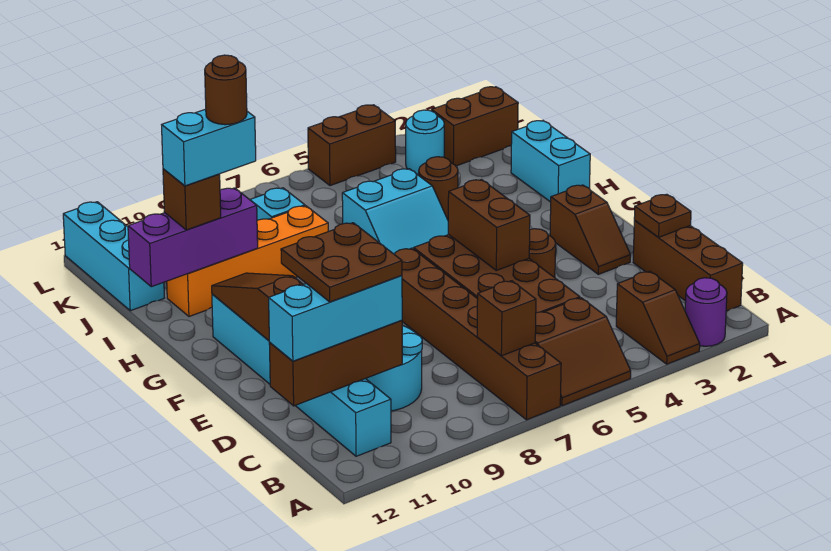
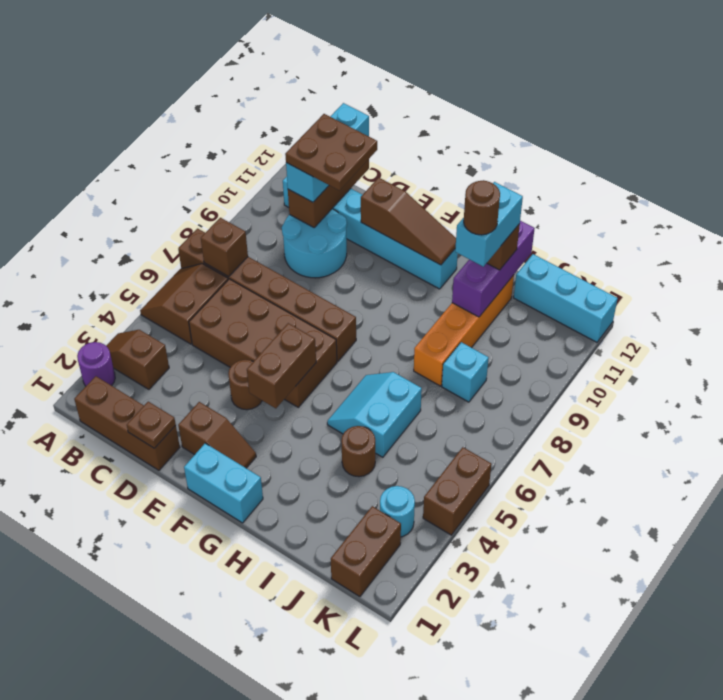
brown 1x2 slope [550,185,631,274] -> brown 1x2 slope turned to [178,402,256,468]
brown 1x2 brick [448,180,530,270] -> brown 1x2 brick turned to [247,323,316,408]
cyan 1x2 brick [511,121,590,202] -> cyan 1x2 brick moved to [184,443,263,523]

